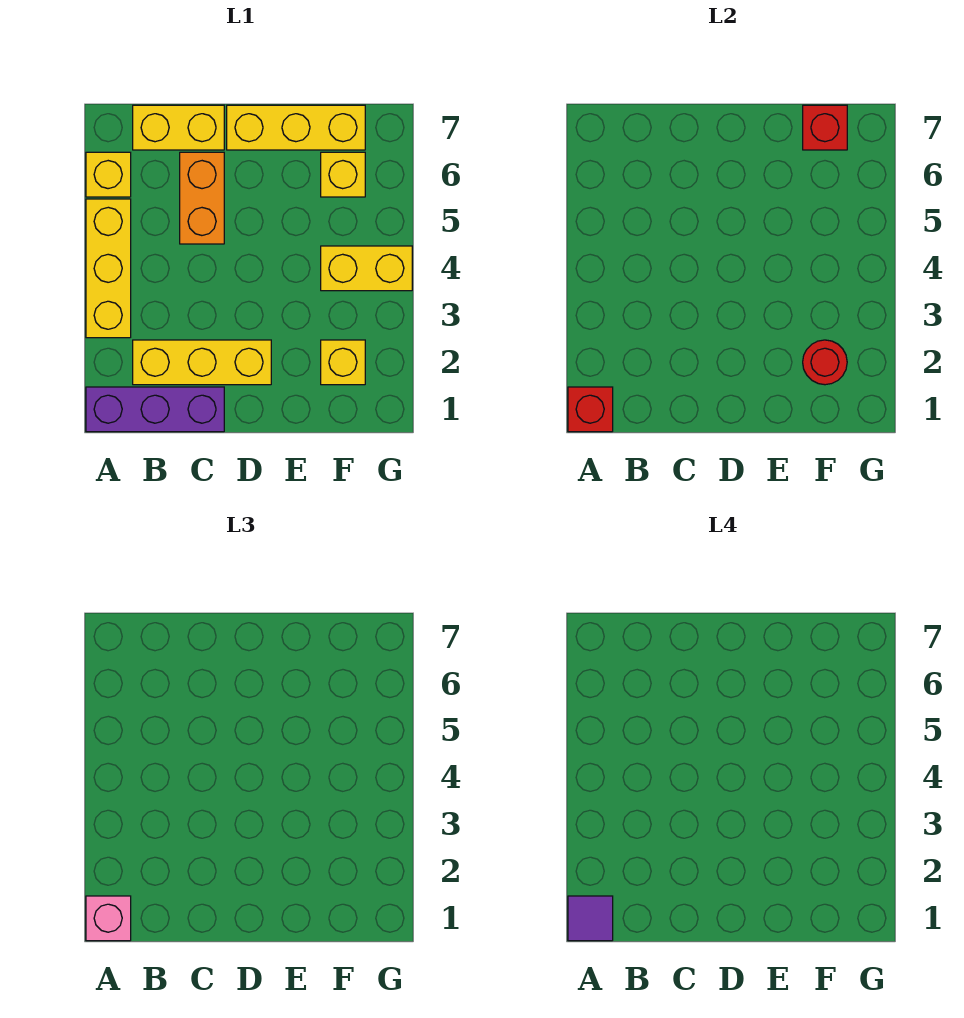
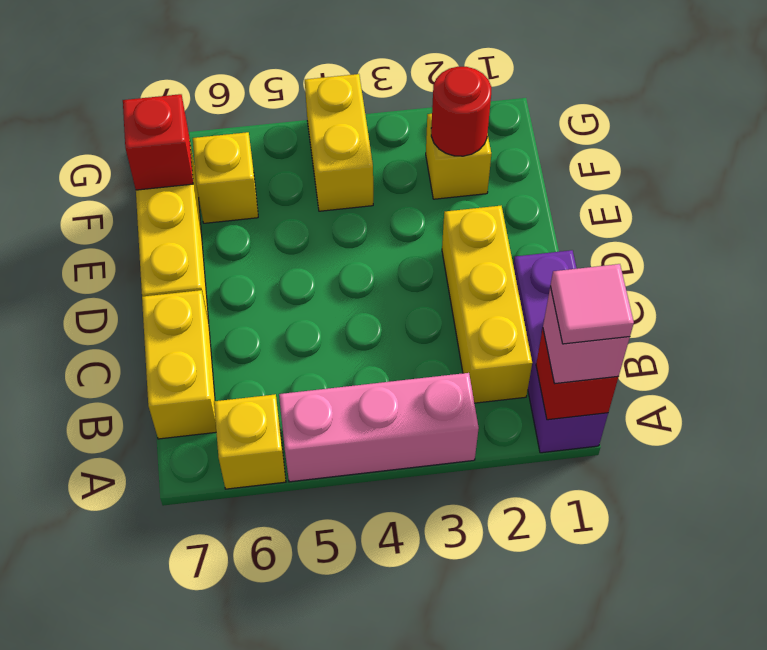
purple 1x1 tile [568,896,613,941] -> pink 1x1 tile [550,264,634,344]
yellow 1x3 brick [86,199,131,338] -> pink 1x3 brick [279,373,479,482]
orange 1x2 brick [180,152,224,244] -> none

